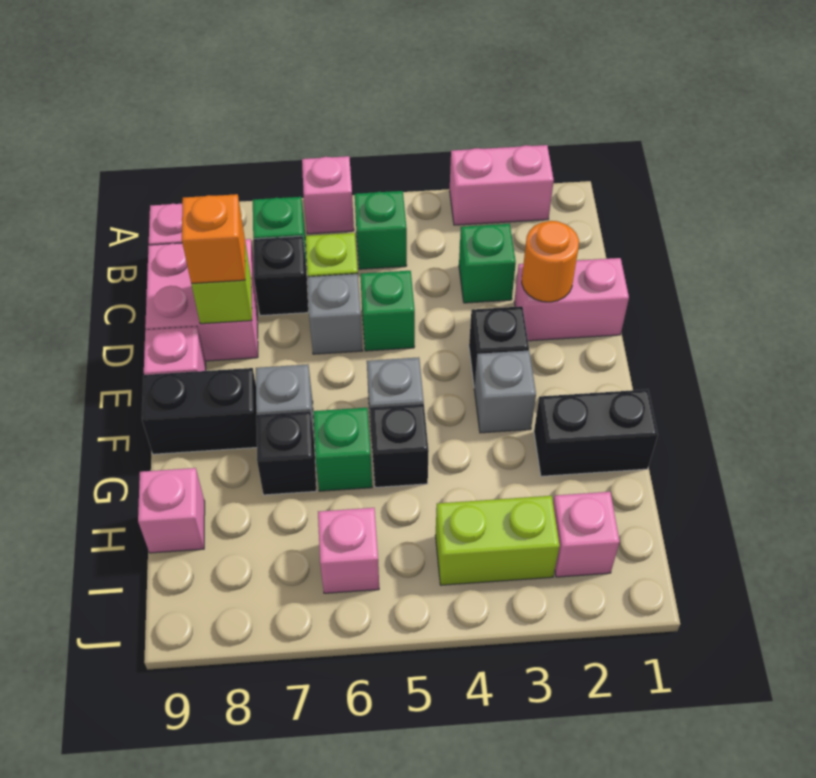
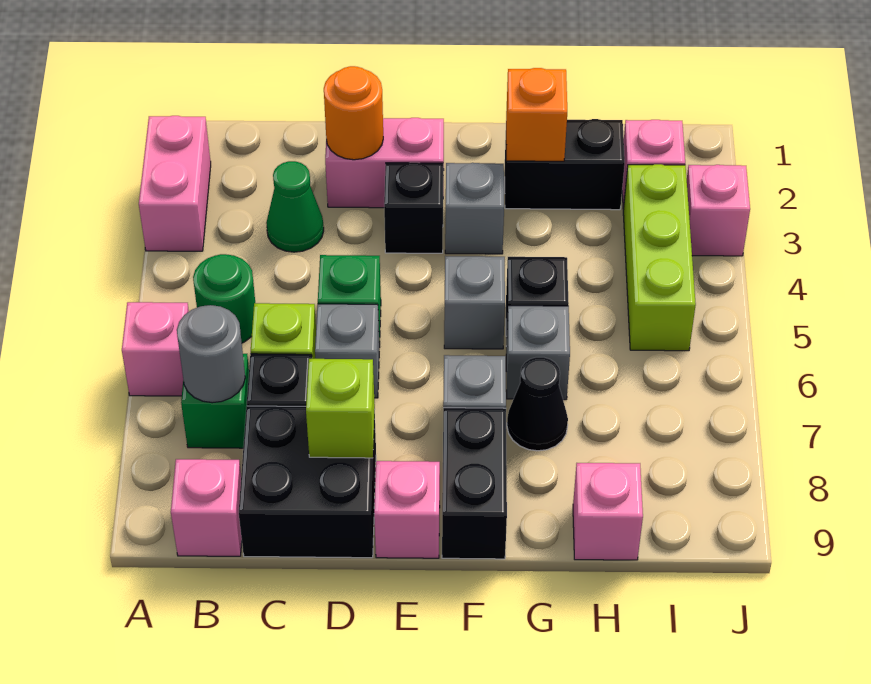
green 1x1 brick [355,191,407,269] -> green 1x1 round brick [193,254,255,343]
none -> grey 1x1 round brick [177,305,245,403]
green 1x1 brick [459,224,516,303] -> green 1x1 cone [266,161,324,252]
pink 2x2 brick [145,239,258,361] -> black 2x2 brick [239,406,376,558]
pink 1x2 brick [514,258,629,341] -> pink 1x2 brick turned to [325,118,444,208]
orange 1x1 brick [182,194,245,283] -> orange 1x1 brick moved to [506,68,567,161]
black 1x2 brick [534,389,658,476] -> black 1x2 brick turned to [505,119,625,210]
green 1x1 brick [313,408,372,491] -> grey 1x1 brick [506,306,570,400]
black 1x1 brick [256,411,316,495] -> black 1x1 cone [507,357,568,451]
lime 1x2 brick [435,496,560,585] -> lime 1x3 brick [623,164,696,351]
pink 1x1 brick [318,508,379,593] -> pink 1x1 brick moved to [687,165,750,256]

